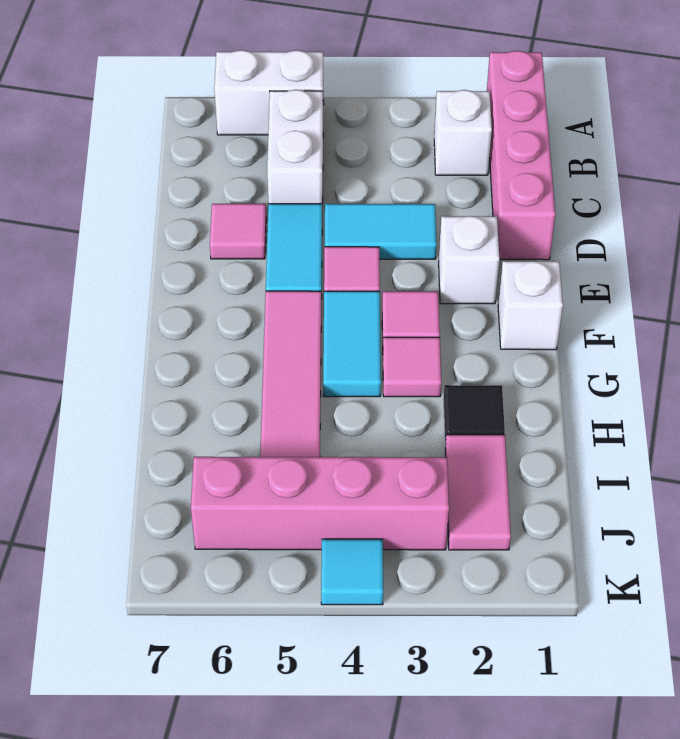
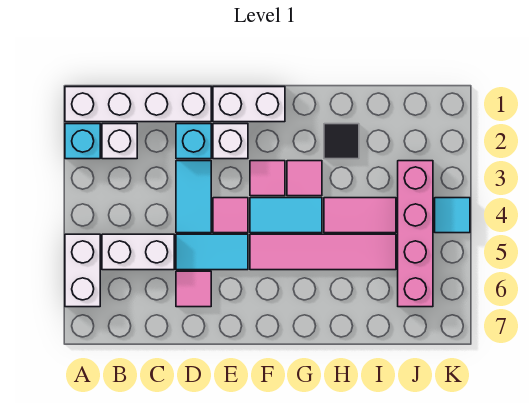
pink 1x4 brick [487,51,555,260] -> white 1x4 brick [65,87,211,122]
none -> cyan 1x1 brick [65,124,100,159]
none -> cyan 1x1 brick [176,124,211,159]
white 1x1 brick [498,261,563,350] -> white 1x2 brick [213,87,285,122]
pink 1x2 tile [445,435,511,550] -> pink 1x2 tile moved to [324,198,396,233]

